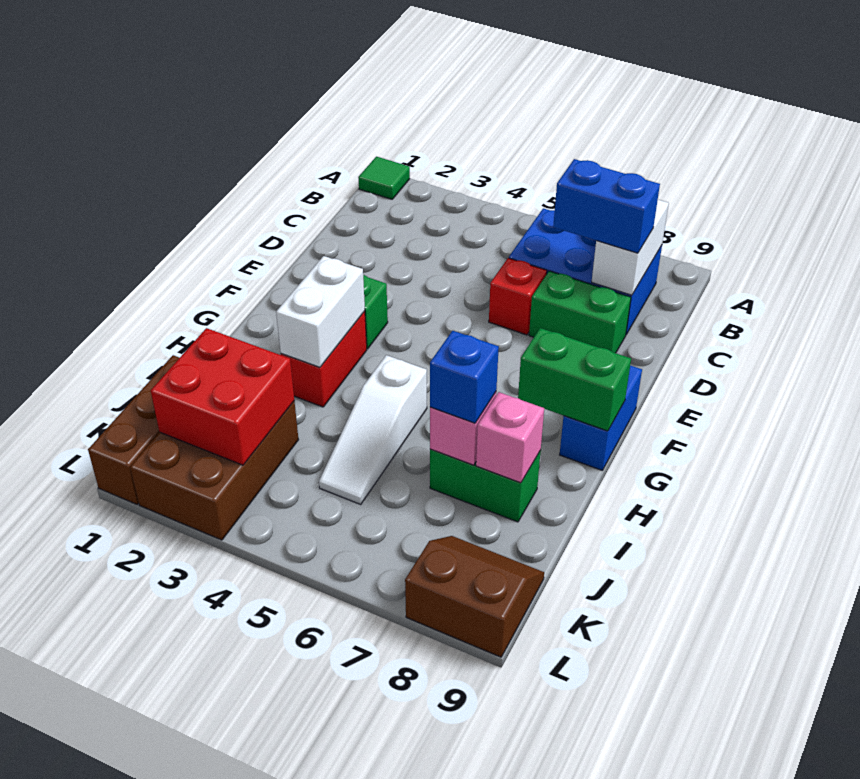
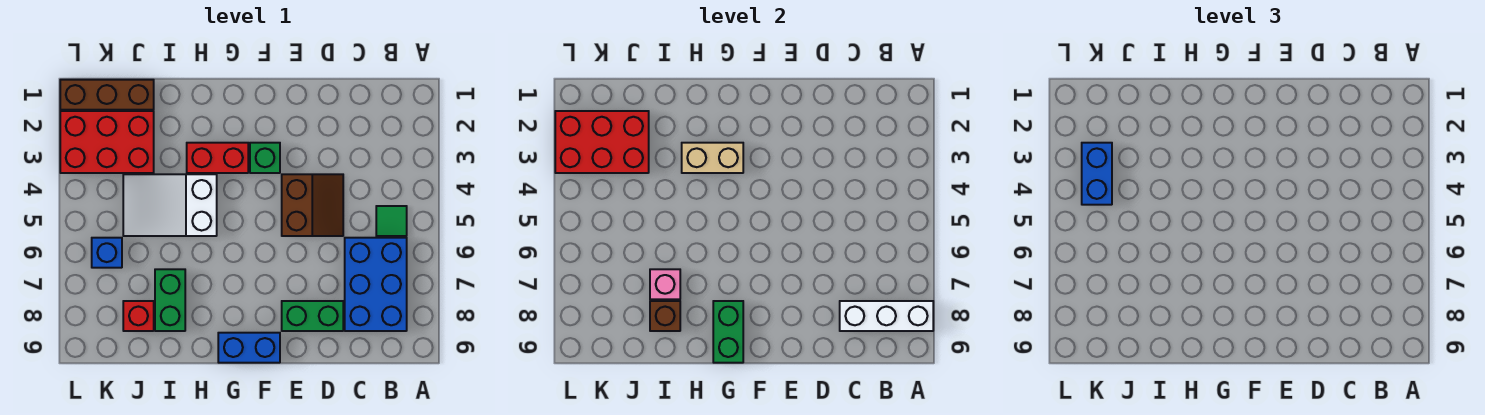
green 1x1 tile [358,157,410,199] -> green 1x1 tile moved to [376,206,407,236]
white 1x2 brick [592,200,669,295] -> white 1x3 brick [840,301,933,331]
blue 1x2 brick [553,159,660,253] -> blue 1x2 brick moved to [1082,143,1112,205]
red 1x1 brick [489,258,547,335] -> red 1x1 brick moved to [123,301,154,331]
green 1x2 brick [529,271,631,353] -> green 1x2 brick turned to [282,301,343,331]
white 1x2 brick [276,256,365,367] -> tan 1x2 brick [682,143,743,173]
white 1x3 slope [319,355,427,504] -> white 2x3 slope [123,174,217,236]
blue 1x1 brick [430,331,499,423] -> blue 1x1 brick moved to [92,238,122,268]
pink 1x1 brick [476,392,544,483] -> brown 1x1 brick [650,301,680,331]
brown 2x3 brick [130,401,298,540] -> red 2x3 brick [60,111,154,173]
red 2x2 brick [151,328,294,465] -> red 2x3 brick [555,111,649,173]
brown 2x2 slope [405,536,544,657] -> brown 2x2 slope moved to [282,174,343,236]

